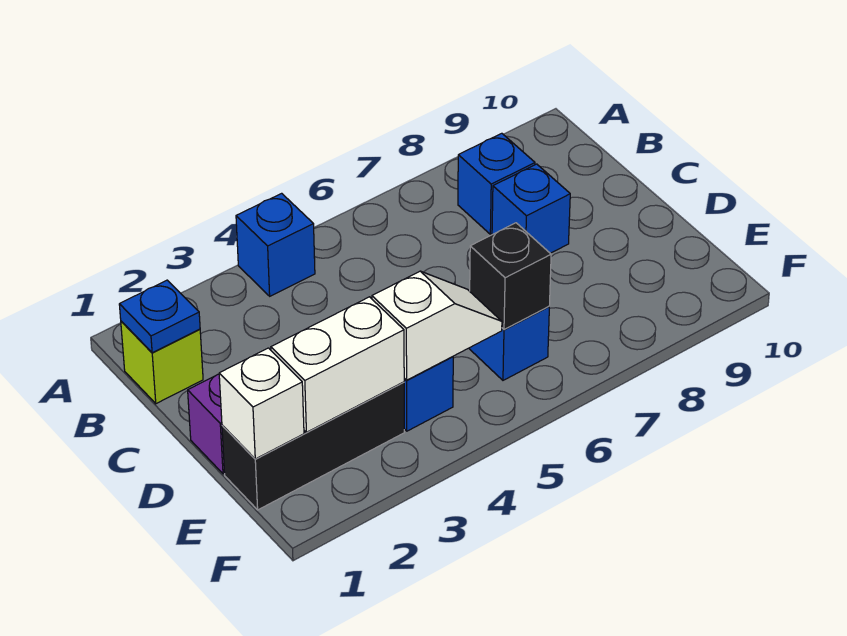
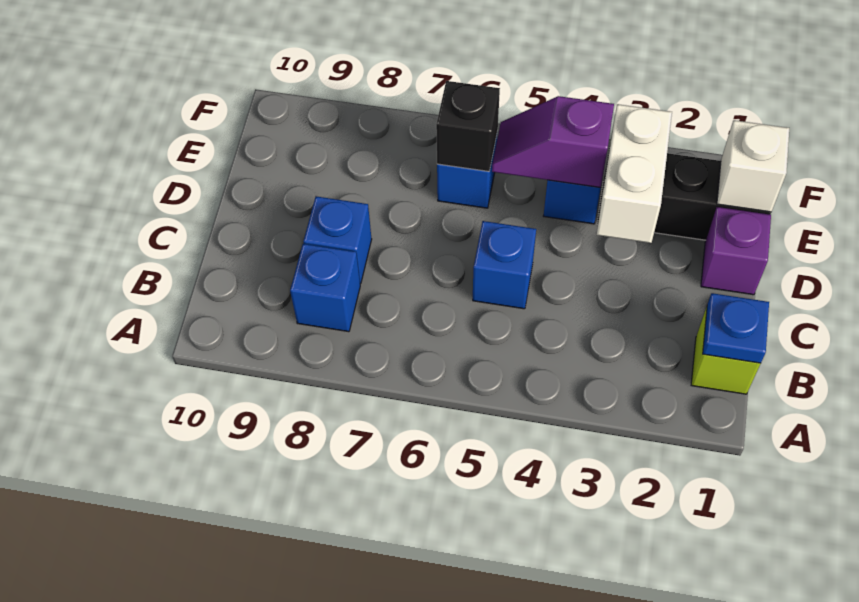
blue 1x1 brick [236,193,315,296] -> blue 1x1 brick moved to [473,221,536,309]
white 1x2 brick [271,297,404,432] -> white 1x2 brick turned to [597,104,672,243]
white 1x2 slope [372,271,502,380] -> purple 1x2 slope [492,96,614,188]

